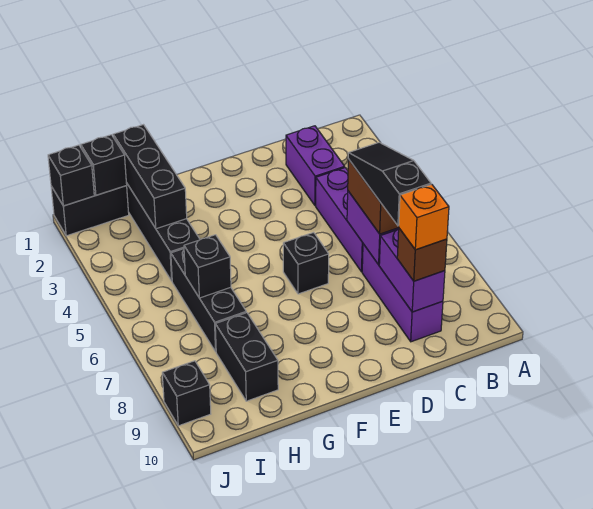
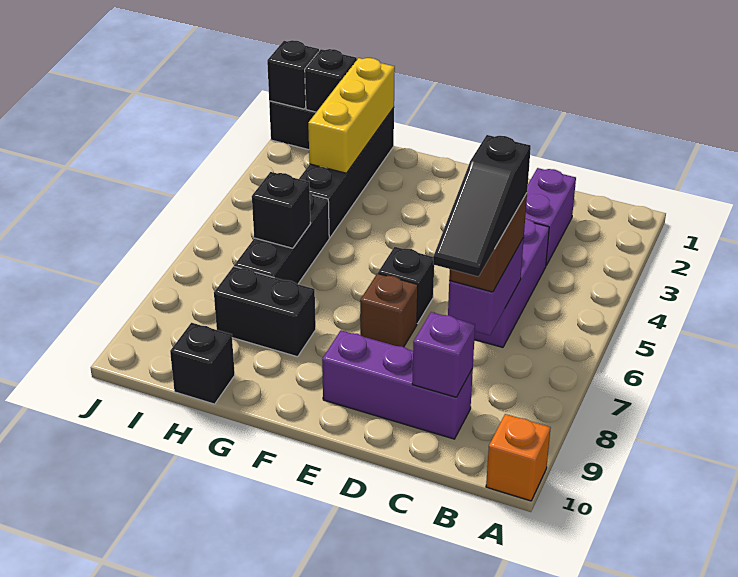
black 1x3 slope [348,142,431,226] -> black 1x3 slope turned to [433,135,531,277]
purple 1x3 brick [362,244,443,342] -> purple 1x3 brick turned to [322,330,473,439]
purple 1x2 brick [379,229,445,312] -> purple 1x1 brick [412,312,475,397]
brown 1x1 brick [397,228,447,281] -> brown 1x1 brick moved to [360,273,418,347]
orange 1x1 brick [399,184,449,250] -> orange 1x1 brick moved to [486,414,551,501]
black 1x3 brick [113,125,187,229] -> yellow 1x3 brick [308,58,395,173]
black 1x2 brick [215,313,278,401] -> black 1x2 brick turned to [214,266,316,357]
black 1x1 brick [162,361,211,426] -> black 1x1 brick moved to [170,323,235,404]

